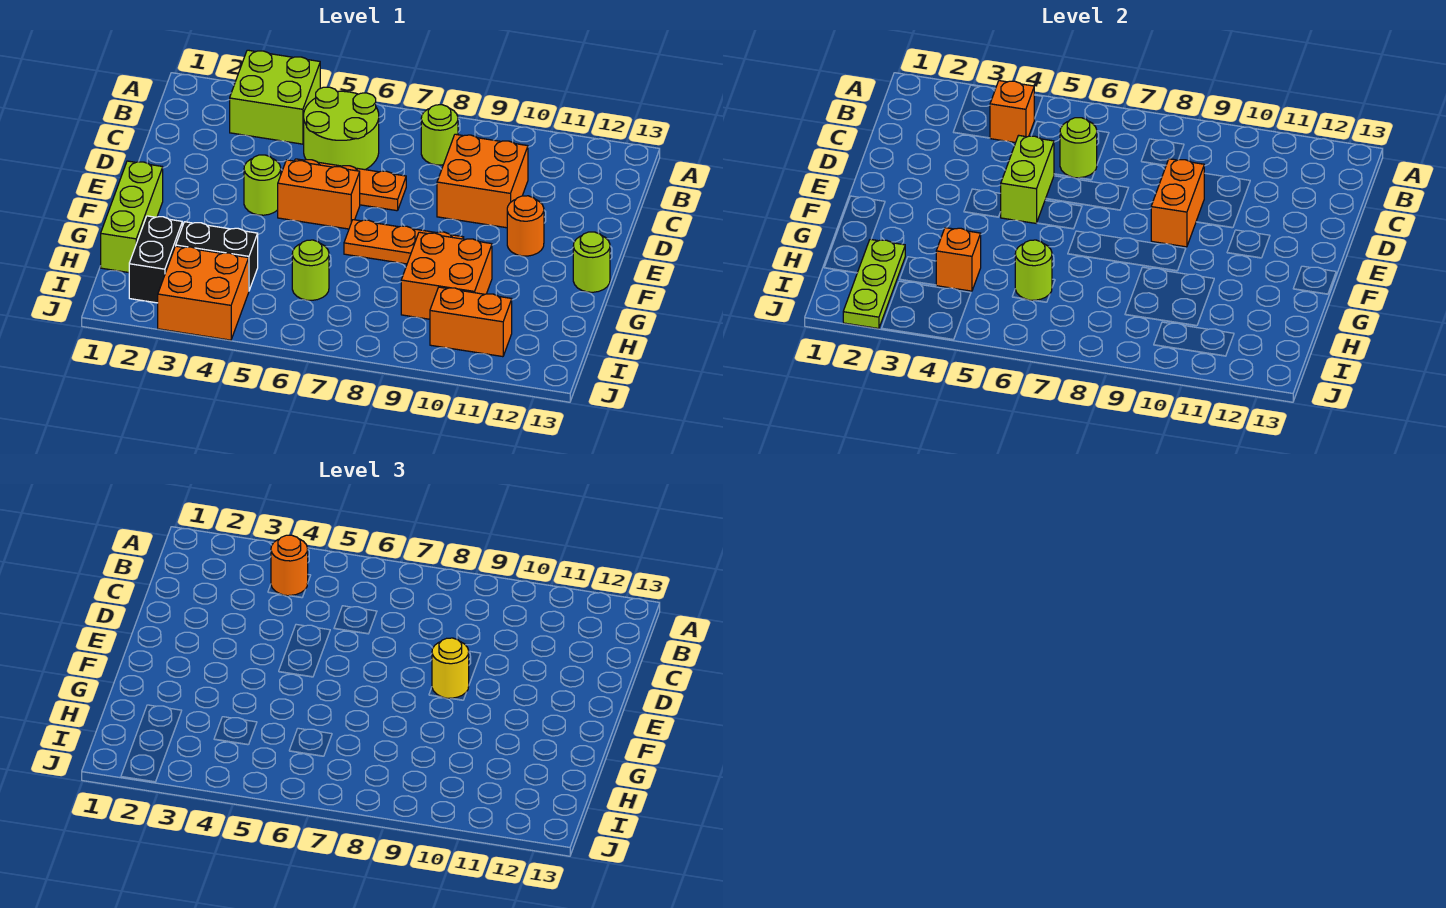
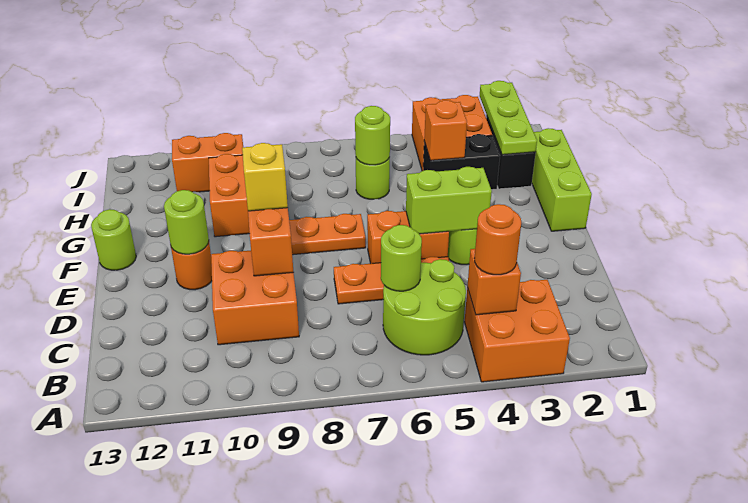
lime 2x2 brick [230,50,320,144] -> orange 2x2 brick [465,280,570,382]
lime 1x1 round brick [421,105,458,165] -> lime 1x1 round brick moved to [164,190,209,254]
lime 1x2 brick [1001,135,1054,224] -> lime 1x2 brick turned to [406,167,492,234]
yellow 1x1 round brick [432,638,469,698] -> yellow 1x1 brick [242,143,288,211]

